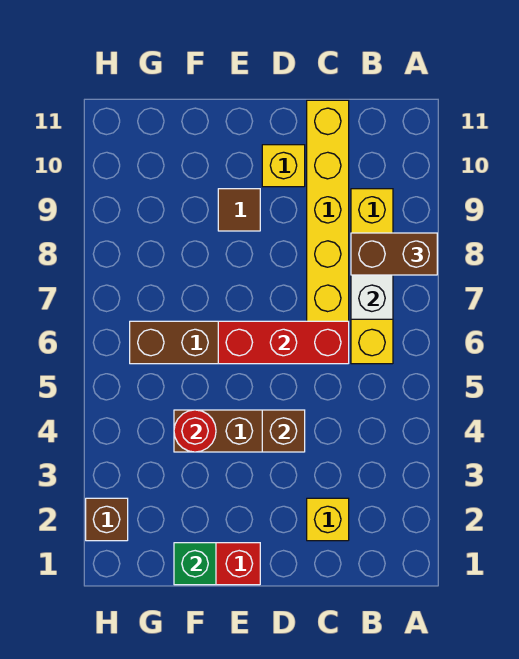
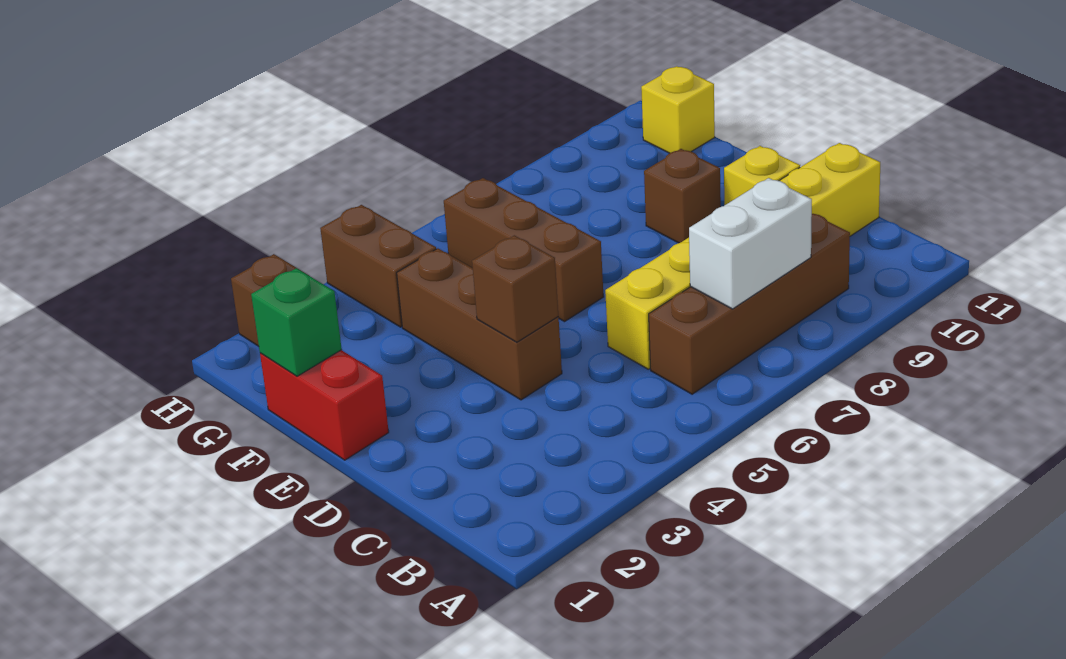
brown 1x2 brick [351,233,437,275] -> brown 1x2 brick moved to [320,205,436,327]
yellow 1x4 brick [351,189,393,364] -> brown 1x4 brick [649,214,850,394]
yellow 1x1 brick [307,498,349,541] -> yellow 1x1 brick moved to [641,66,715,153]
red 1x3 brick [218,321,349,364] -> none
brown 1x1 tile [218,189,260,231] -> brown 1x1 brick [644,149,721,243]
red 1x1 round brick [174,410,216,452] -> none

